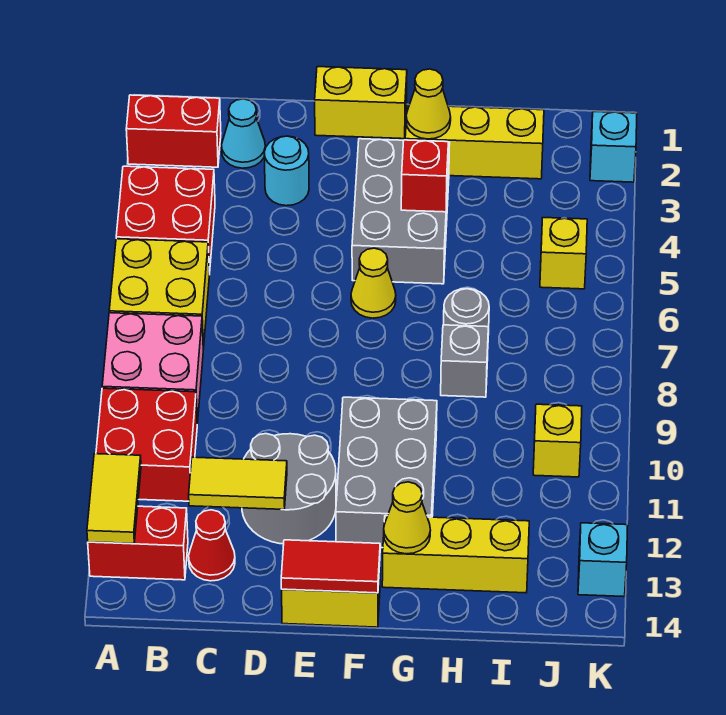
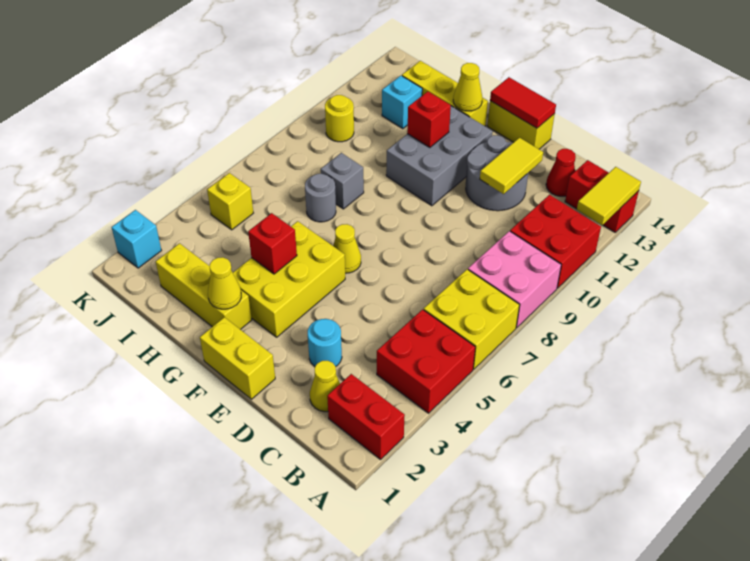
cyan 1x1 cone [222,99,265,168] -> yellow 1x1 cone [310,361,340,412]
yellow 1x2 tile [189,457,287,510] -> yellow 1x2 tile turned to [480,138,543,194]
grey 2x3 brick [352,139,450,284] -> yellow 2x3 brick [233,221,345,337]
none -> red 1x1 brick [407,91,451,148]
yellow 1x1 brick [533,404,582,477] -> yellow 1x1 round brick [325,95,354,142]
cyan 1x1 brick [578,523,628,597] -> cyan 1x1 brick moved to [382,76,422,129]

